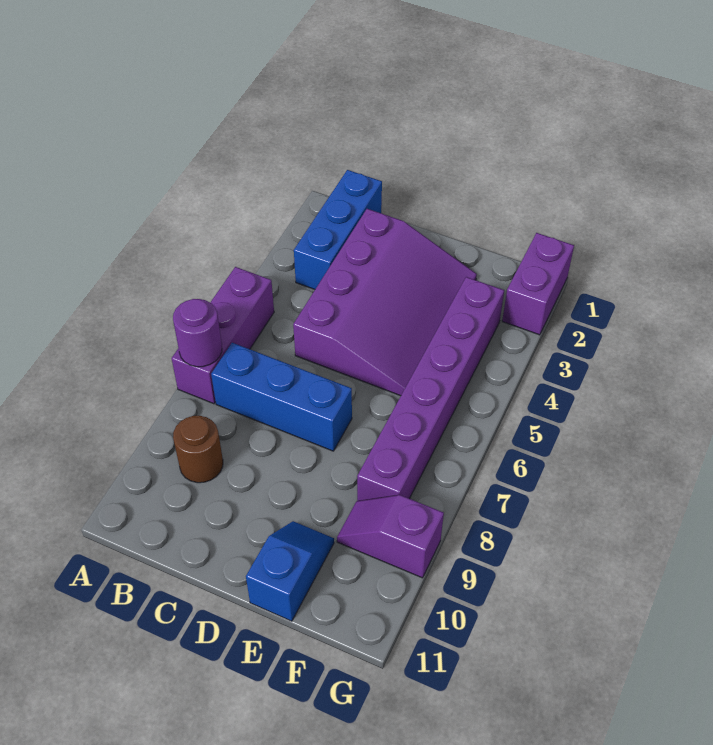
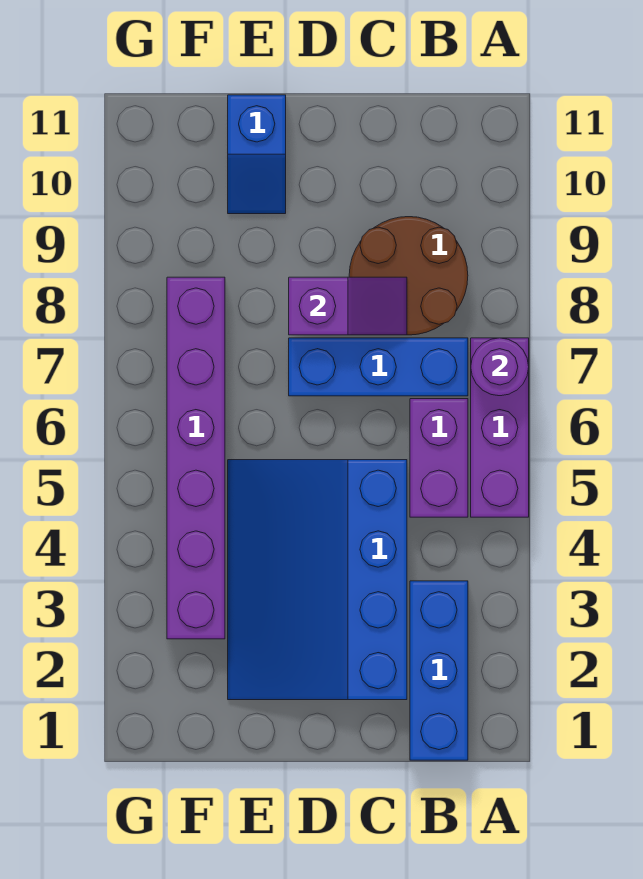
brown 1x1 round brick [173,416,223,483] -> brown 2x2 round brick [349,217,468,335]
purple 3x4 slope [293,209,477,396] -> blue 3x4 slope [228,460,407,700]
purple 1x2 slope [337,495,444,578] -> purple 1x2 slope moved to [289,277,407,335]
purple 1x2 brick [502,233,574,335] -> purple 1x2 brick moved to [410,399,468,517]

